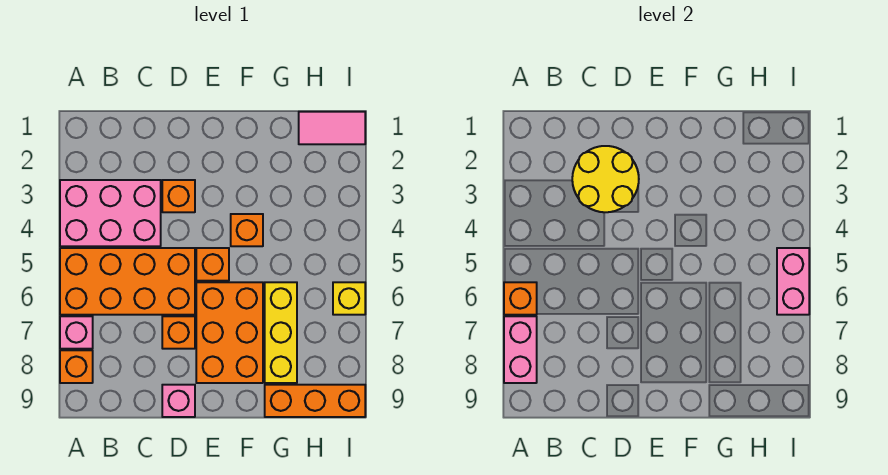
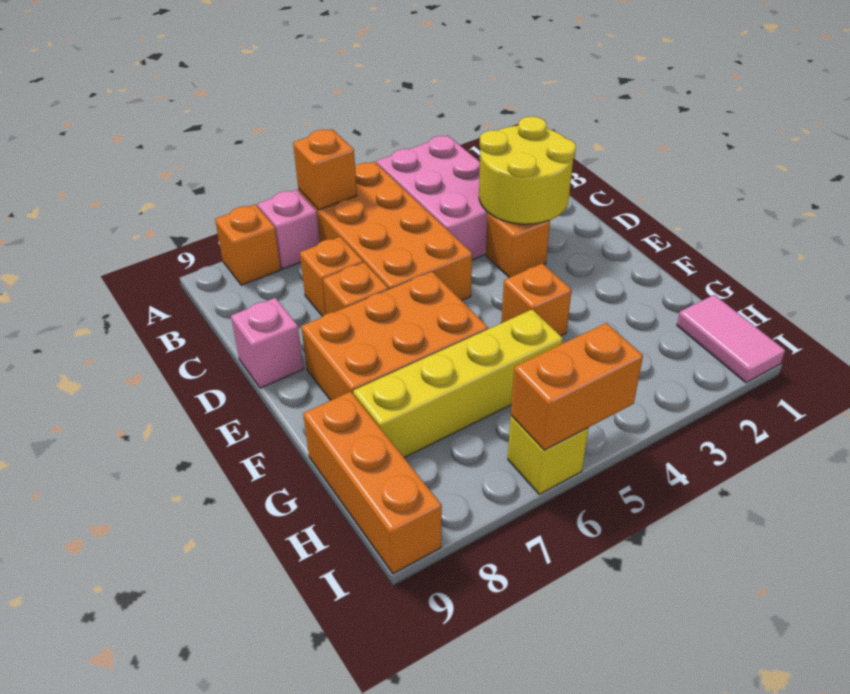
pink 1x2 brick [504,316,537,383] -> none
orange 1x1 brick [196,248,229,281] -> orange 1x1 brick moved to [300,237,363,316]
yellow 1x3 brick [265,282,297,383] -> yellow 1x4 brick [353,310,563,458]
pink 1x2 brick [777,248,809,315] -> orange 1x2 brick [511,323,643,450]

